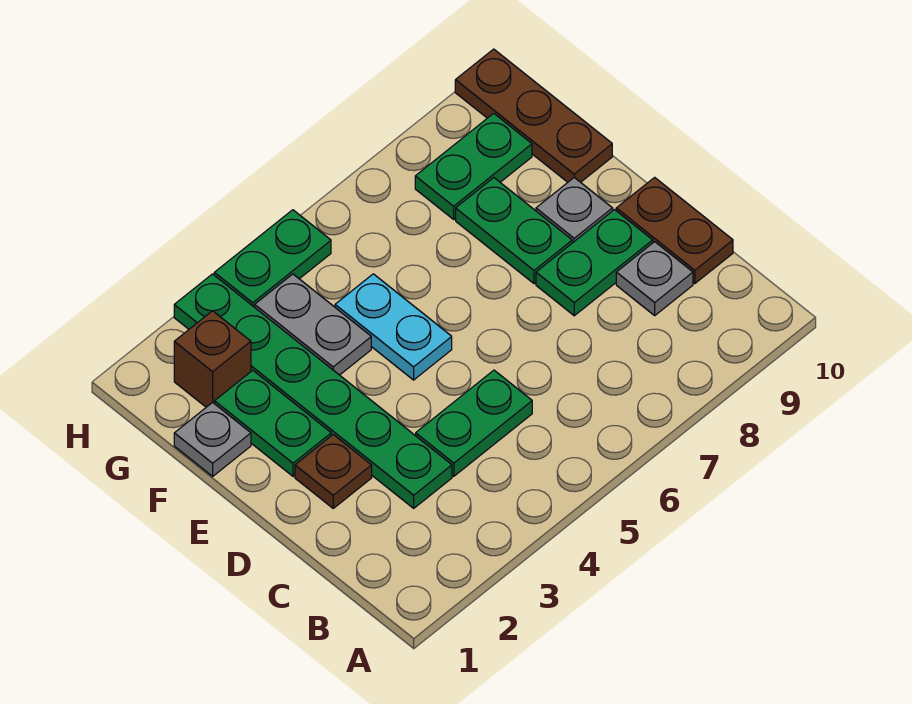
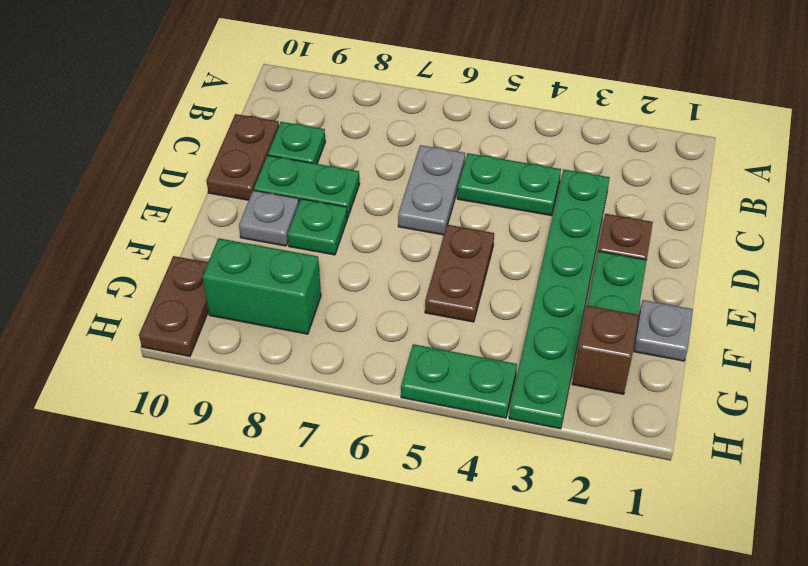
grey 1x1 plate [616,242,693,315] -> green 1x1 plate [268,122,325,164]
cyan 1x2 plate [335,274,452,380] -> brown 1x2 plate [425,225,494,322]
green 1x2 plate [456,178,572,284] -> green 1x1 plate [288,199,347,255]
grey 1x2 plate [255,274,371,375] -> grey 1x2 plate moved to [398,145,465,235]
brown 1x3 plate [455,49,612,182] -> brown 1x2 plate [139,256,209,356]
green 1x2 plate [415,113,532,219] -> green 1x2 brick [203,238,321,334]

